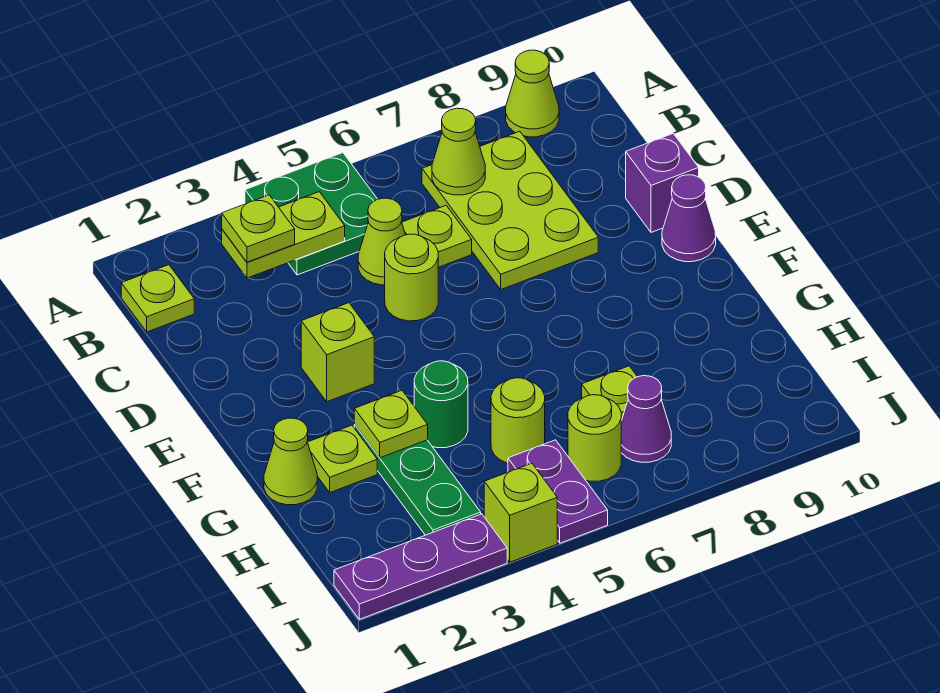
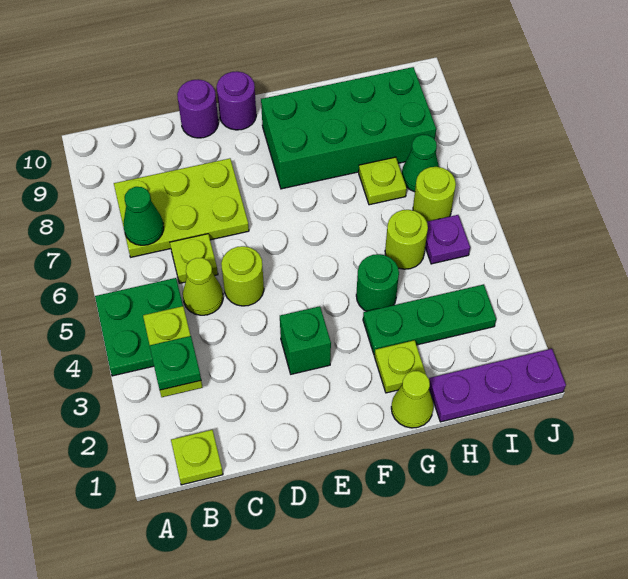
lime 1x1 cone [506,50,559,137] -> none
lime 1x1 plate [222,195,295,262] -> green 1x1 plate [150,336,201,390]
lime 1x1 cone [432,108,485,195] -> green 1x1 cone [123,187,164,245]
purple 1x1 brick [626,134,699,232] -> purple 1x1 round brick [177,79,218,138]
lime 1x1 brick [301,303,374,402] -> green 1x1 brick [280,306,331,374]
purple 1x1 cone [662,175,716,262] -> purple 1x1 round brick [217,71,256,130]
none -> green 2x4 brick [261,67,436,189]
lime 1x1 plate [354,391,428,458] -> none
purple 1x2 plate [508,440,608,543] -> purple 1x1 plate [425,215,470,264]
purple 1x1 cone [621,376,671,462] -> green 1x1 cone [402,135,439,192]
purple 1x3 plate [334,514,507,619] -> purple 1x3 plate turned to [429,349,566,422]
lime 1x1 brick [484,463,557,562] -> none

